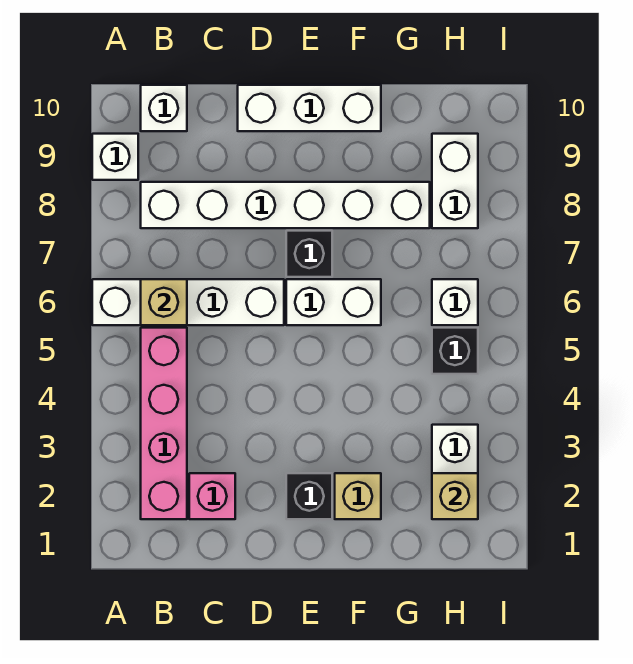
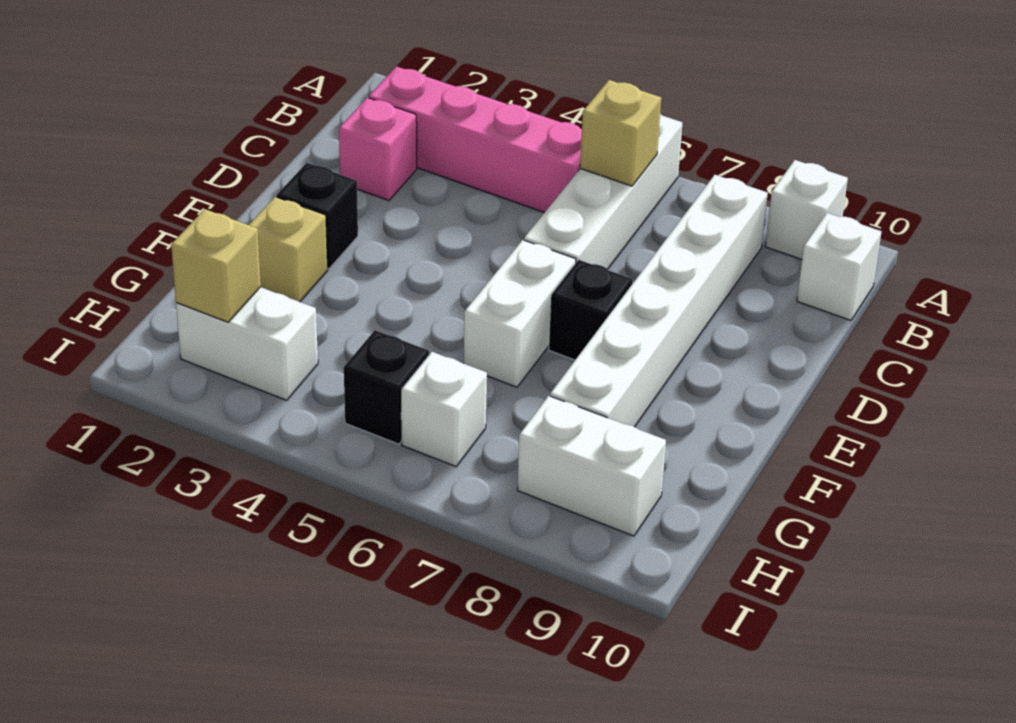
white 1x3 brick [238,85,381,131] -> none

